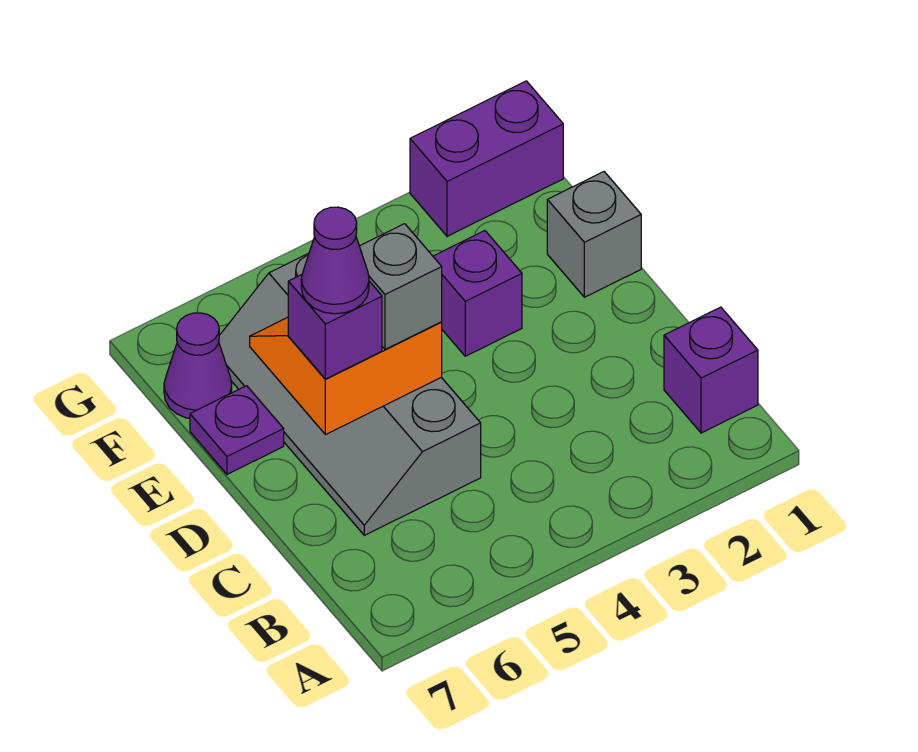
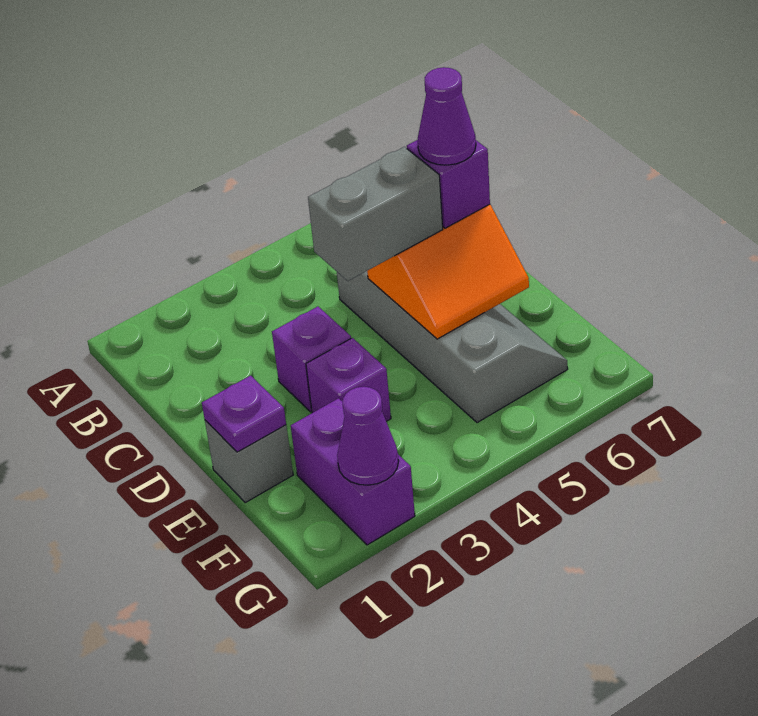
purple 1x1 brick [664,307,758,433] -> purple 1x1 brick moved to [272,307,351,412]
grey 1x1 brick [360,224,442,349] -> grey 1x2 brick [308,147,443,281]
purple 1x1 plate [190,386,284,474] -> purple 1x1 plate moved to [202,376,286,452]
purple 1x1 cone [164,313,232,418] -> purple 1x1 cone moved to [337,387,399,485]
purple 1x2 brick [410,81,563,236] -> purple 1x2 brick turned to [291,398,415,545]

